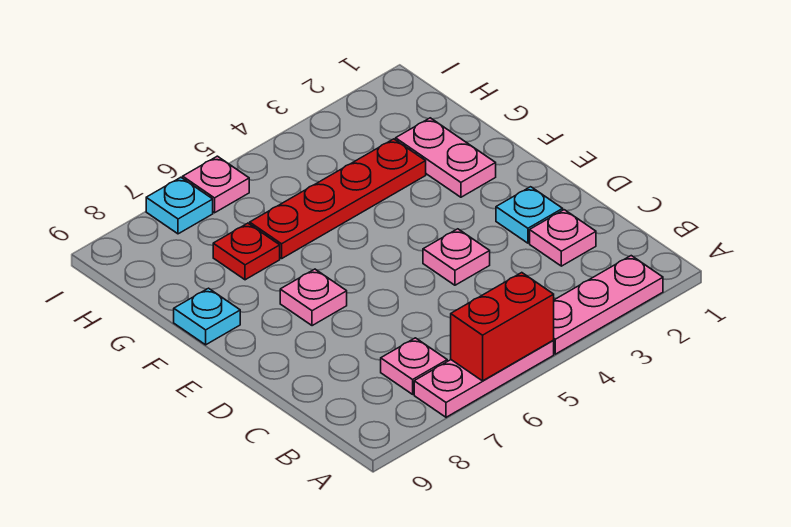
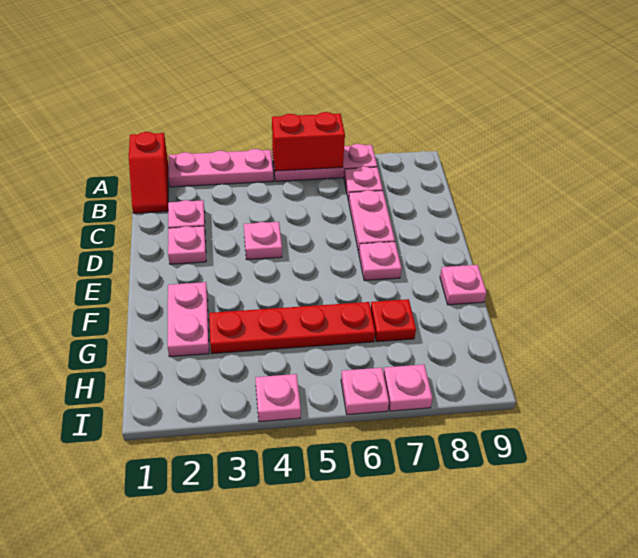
none -> red 1x2 slope [129,132,168,213]
none -> pink 1x2 plate [349,190,395,252]
cyan 1x1 plate [496,187,563,243] -> pink 1x1 plate [168,226,206,264]
cyan 1x1 plate [174,288,240,345] -> pink 1x1 plate [440,265,487,305]
none -> pink 1x1 plate [255,374,301,422]
cyan 1x1 plate [146,177,213,234] -> pink 1x1 plate [384,364,433,411]

